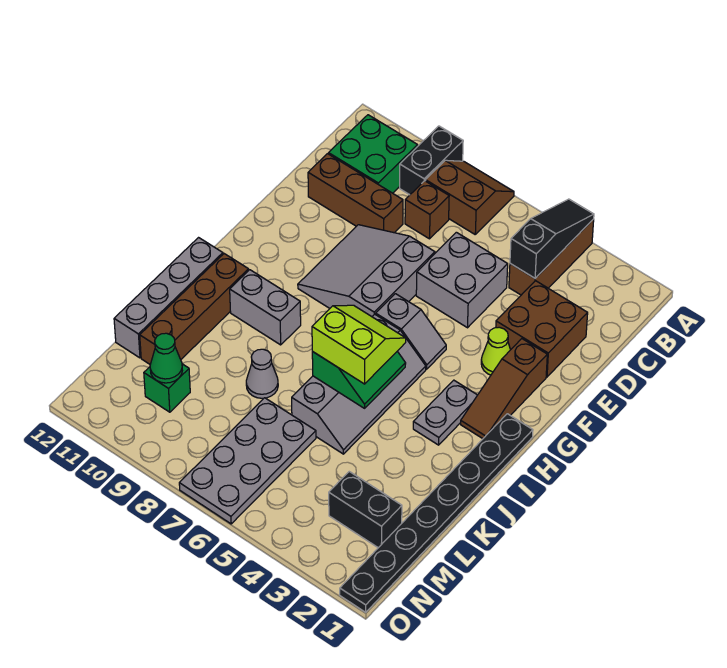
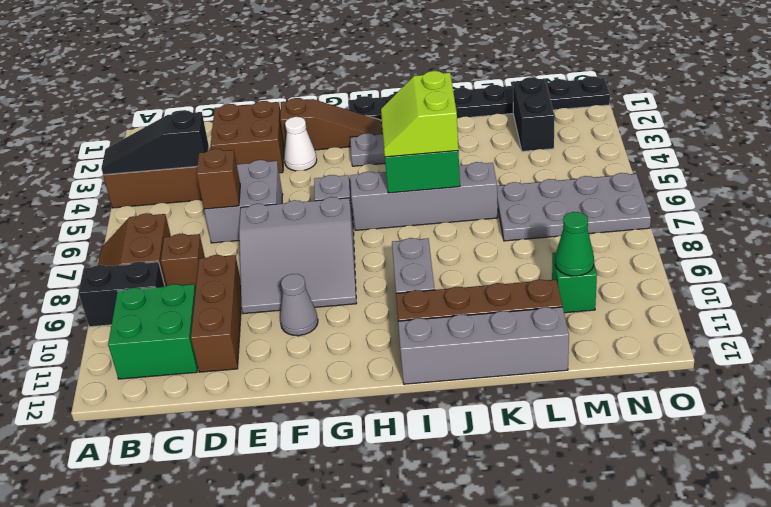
none -> brown 1x1 brick [196,149,240,209]
lime 1x1 cone [481,327,510,375] -> white 1x1 cone [284,117,317,171]
grey 1x1 cone [246,349,278,398] -> grey 1x1 cone moved to [280,274,318,336]

